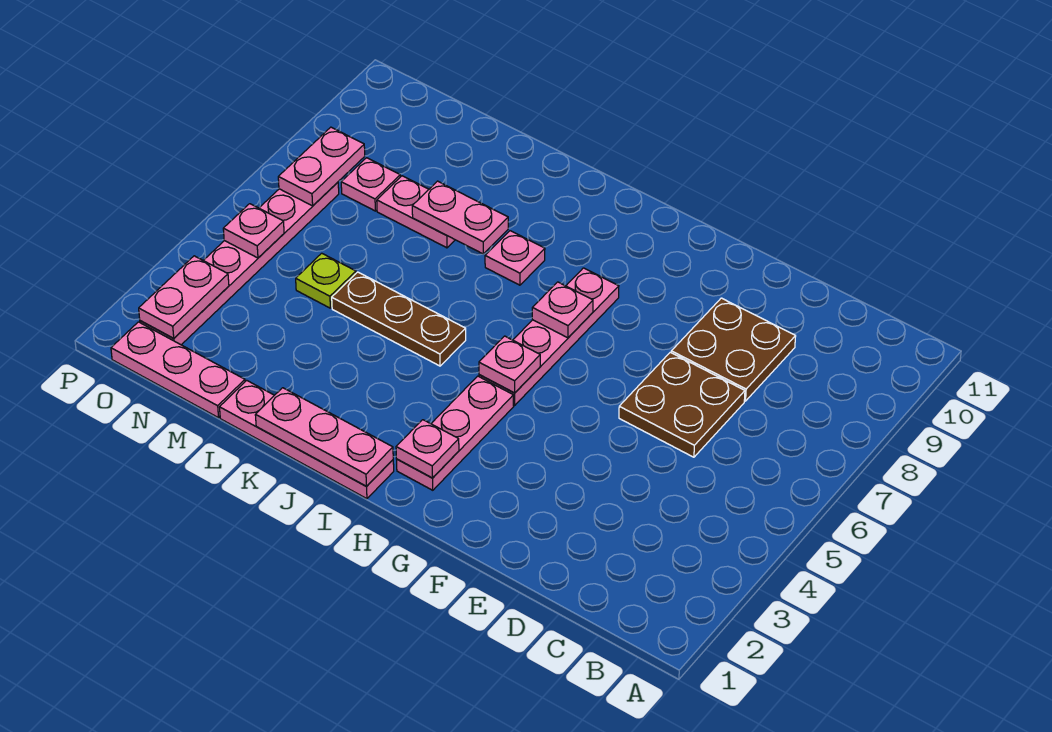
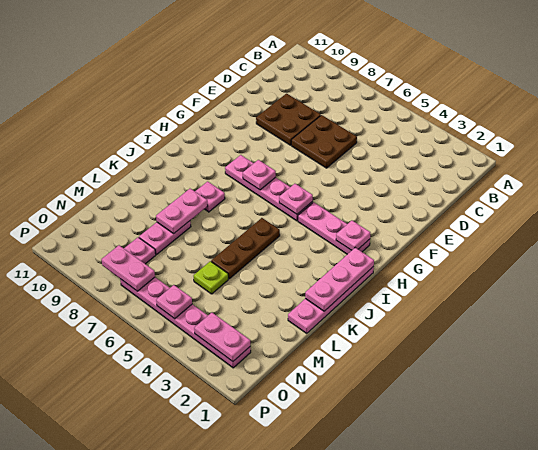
pink 1x3 plate [111,322,245,418] -> none

